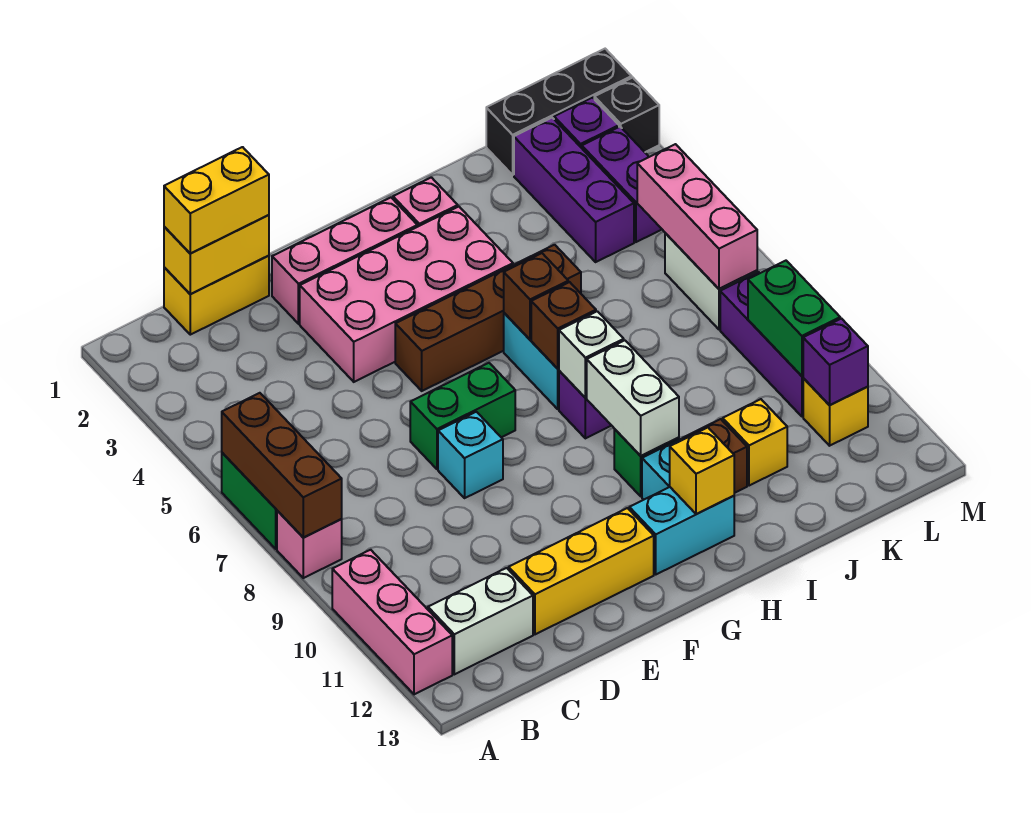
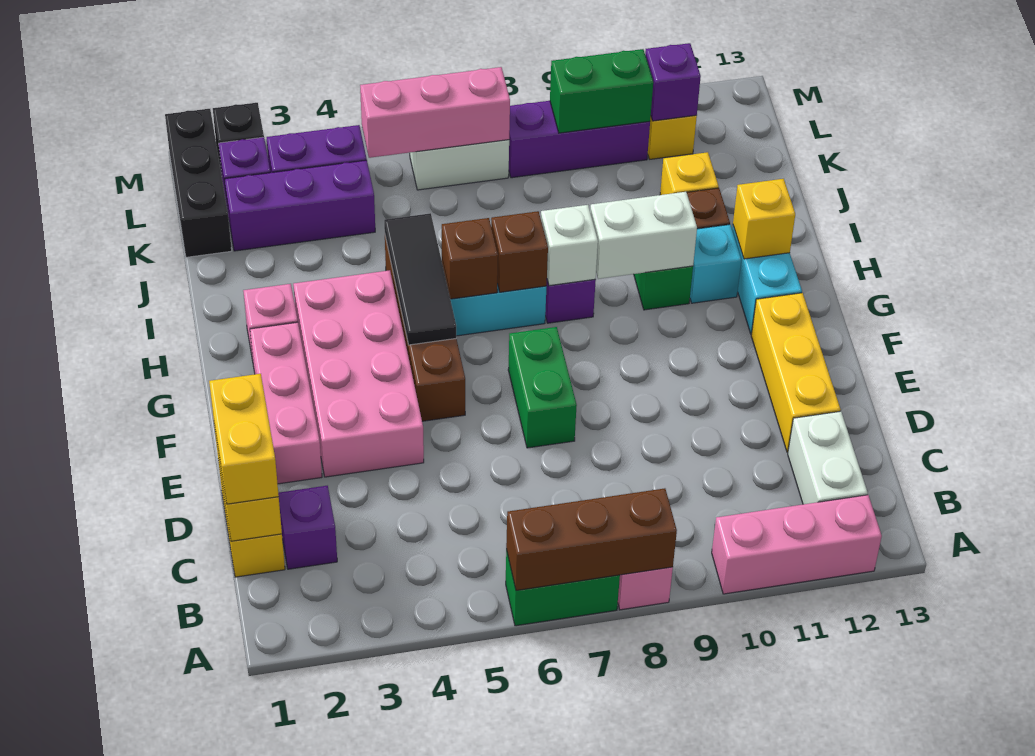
none -> purple 1x1 brick [278,486,337,569]
cyan 1x1 brick [438,412,503,498] -> none
none -> black 1x3 tile [384,213,456,345]

